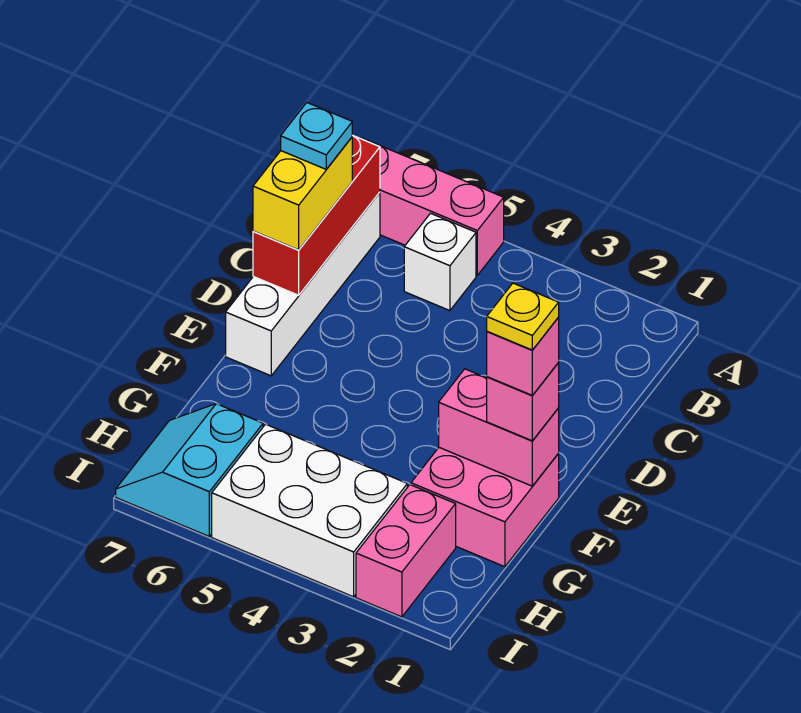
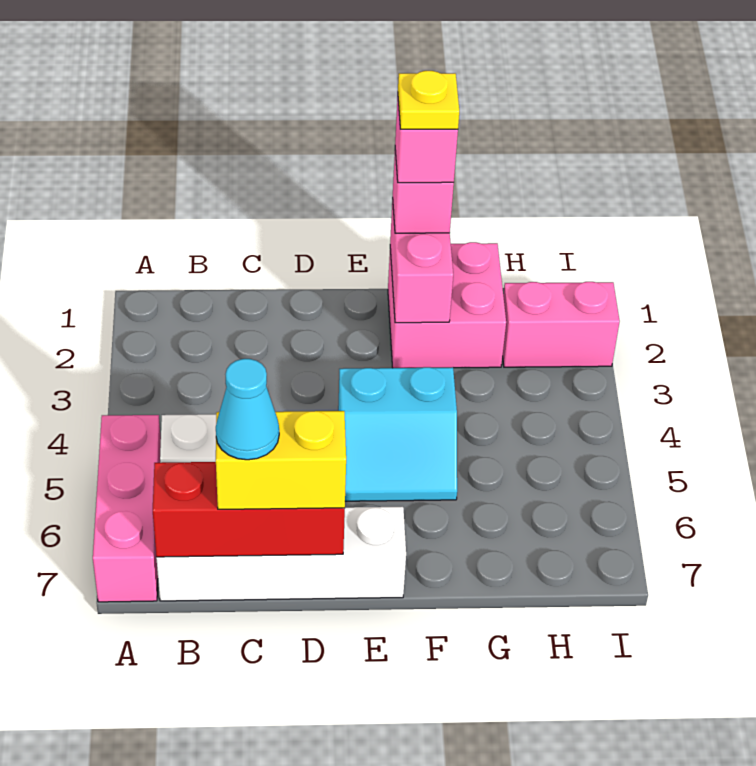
cyan 1x1 plate [281,103,353,169] -> cyan 1x1 cone [216,359,279,460]
white 2x3 brick [212,424,407,597] -> none
cyan 2x2 slope [116,404,263,536] -> cyan 2x2 slope moved to [338,367,457,501]

